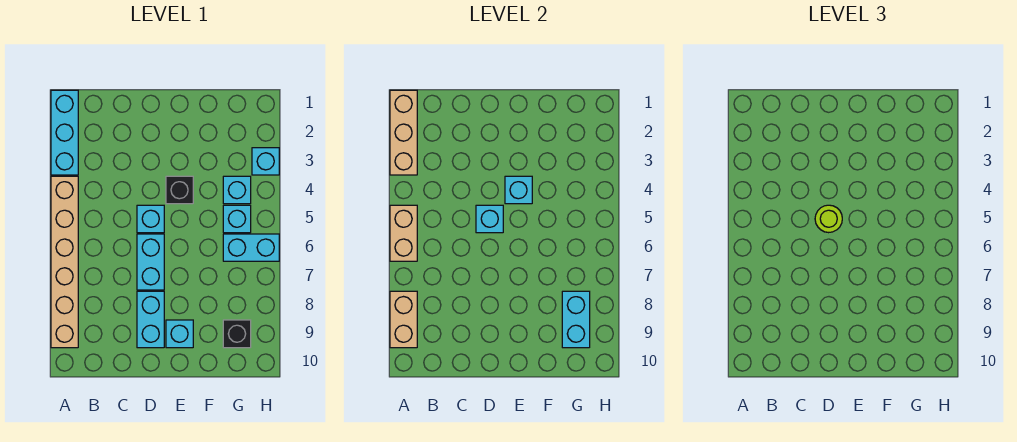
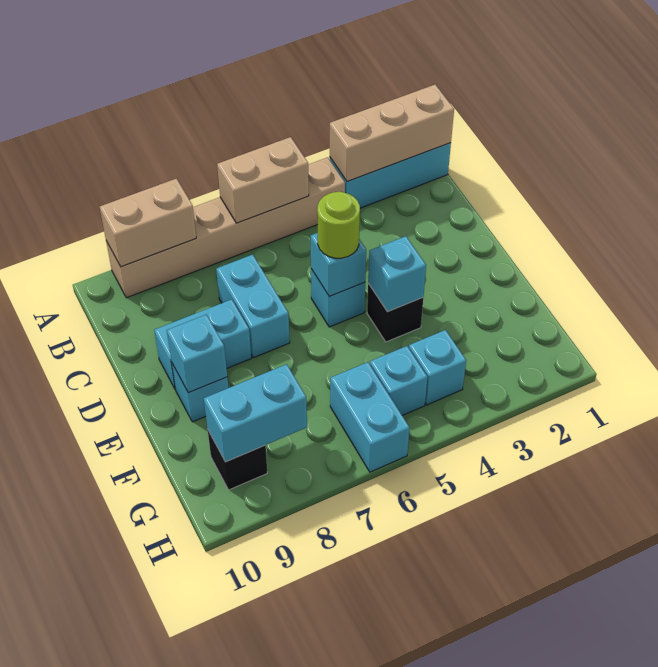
cyan 1x2 brick [137,234,164,290] -> cyan 1x2 brick turned to [216,255,290,358]
cyan 1x1 brick [252,148,279,175] -> cyan 1x1 brick moved to [167,315,227,393]

